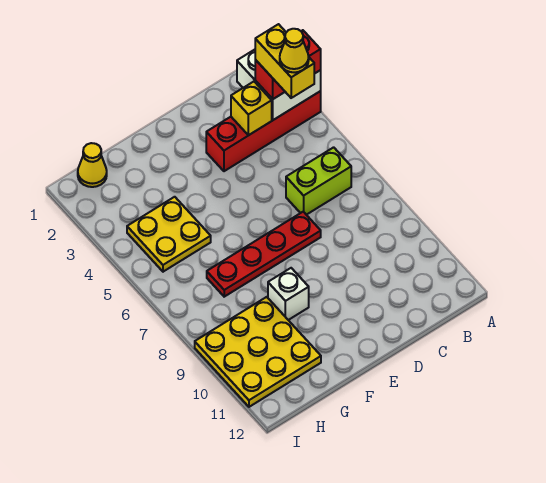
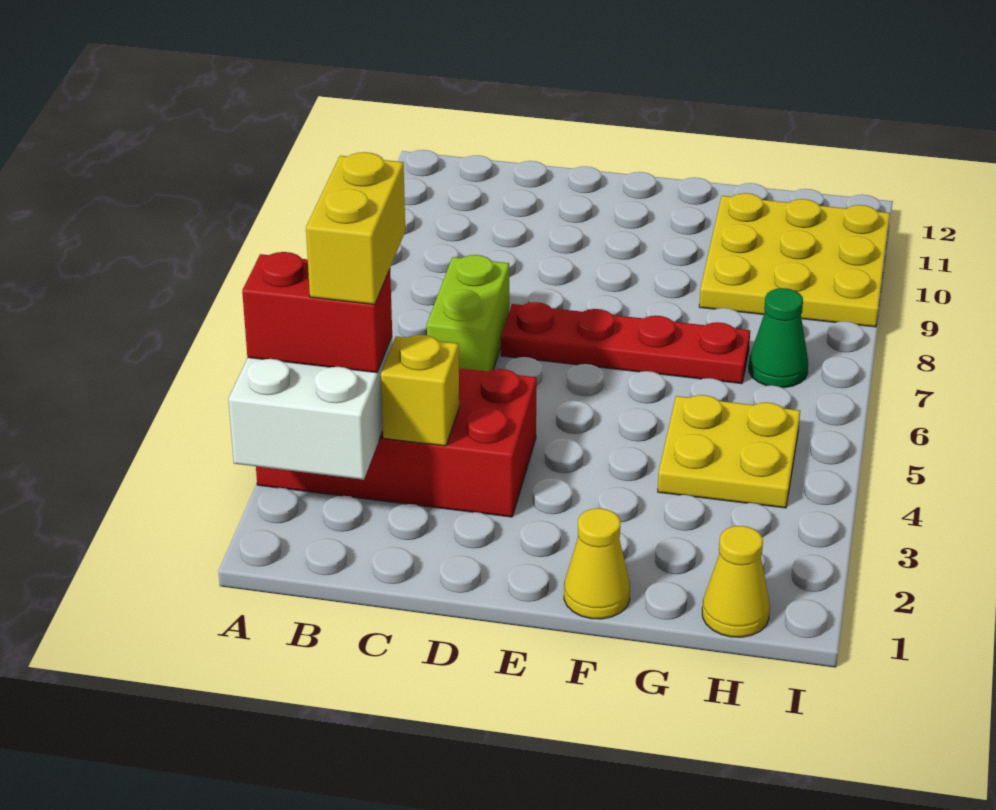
red 1x4 brick [206,91,321,171] -> red 2x4 brick [256,368,537,517]
yellow 1x1 cone [280,29,309,73] -> yellow 1x1 cone moved to [564,508,630,619]
lime 1x2 brick [286,147,351,215] -> lime 1x2 brick turned to [427,255,509,372]
white 1x1 brick [268,268,309,320] -> none
none -> green 1x1 cone [749,288,808,388]

